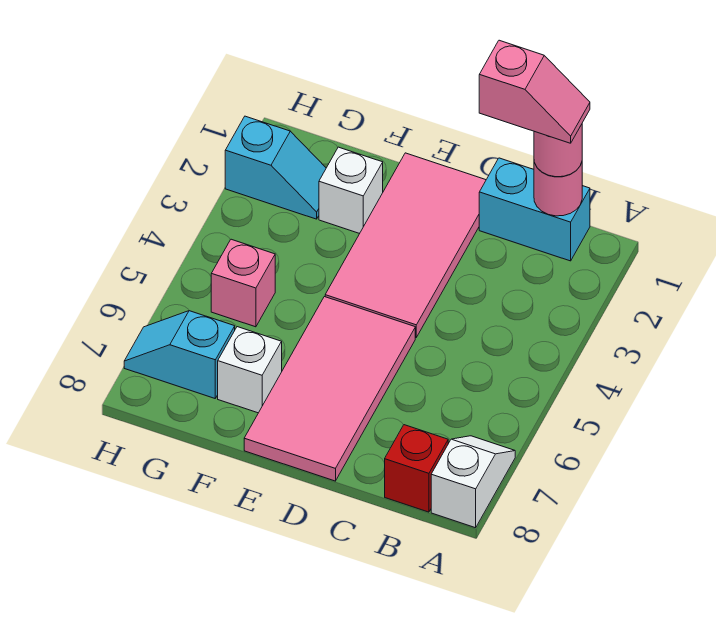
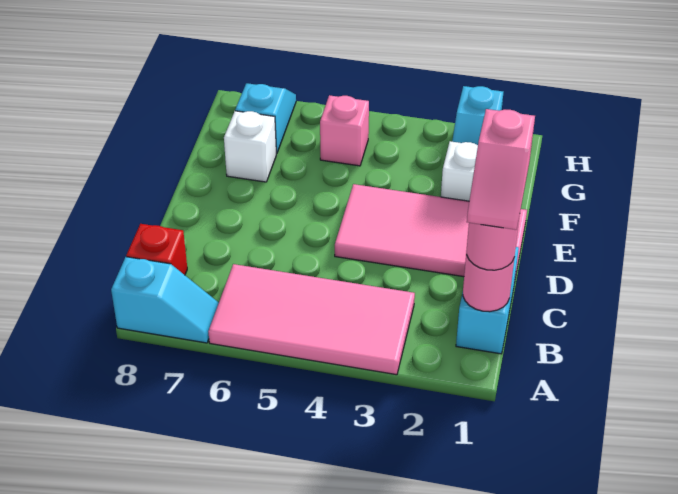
white 1x2 slope [431,436,515,528] -> cyan 1x2 slope [111,257,219,343]
pink 2x4 tile [244,297,415,481] -> pink 2x4 tile moved to [208,264,415,375]

